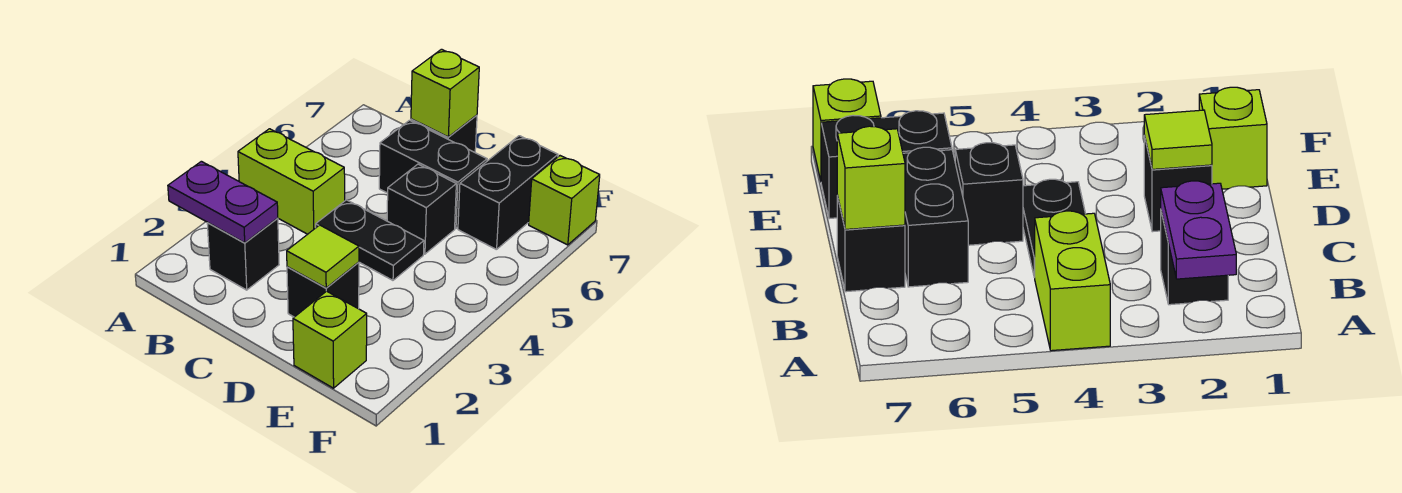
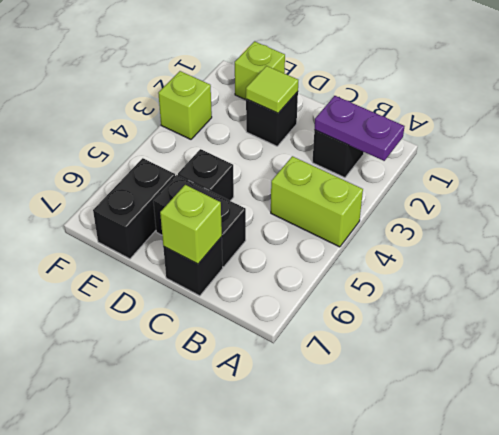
black 1x2 plate [316,200,424,280] -> none
lime 1x1 brick [529,156,600,245] -> lime 1x1 brick moved to [158,71,212,139]

